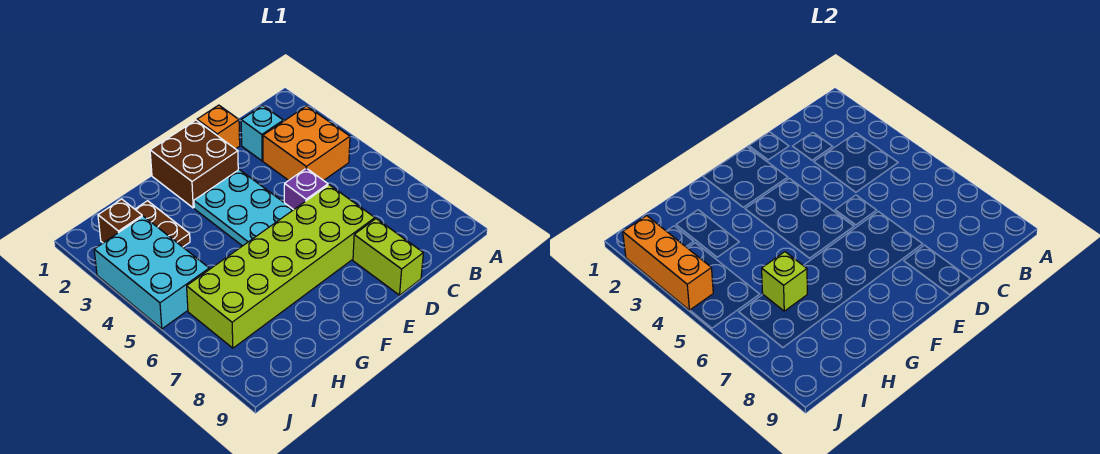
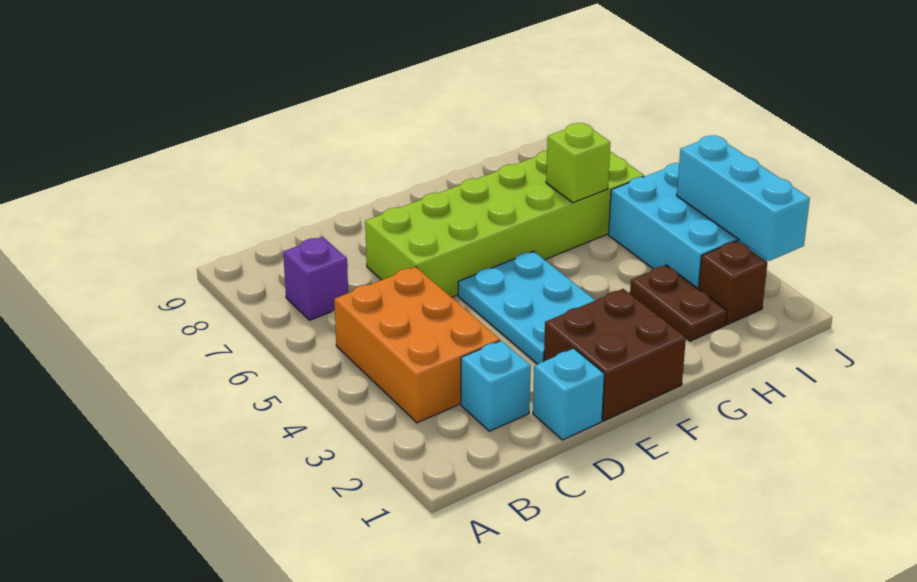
orange 2x2 brick [263,106,350,181] -> orange 2x3 brick [334,267,500,423]
orange 1x1 brick [197,105,240,149] -> cyan 1x1 brick [533,349,604,440]
purple 1x1 brick [284,168,328,210] -> purple 1x1 brick moved to [283,237,348,320]
lime 1x2 brick [353,219,423,295] -> none
orange 1x3 brick [623,216,713,310] -> cyan 1x3 brick [677,135,810,261]

